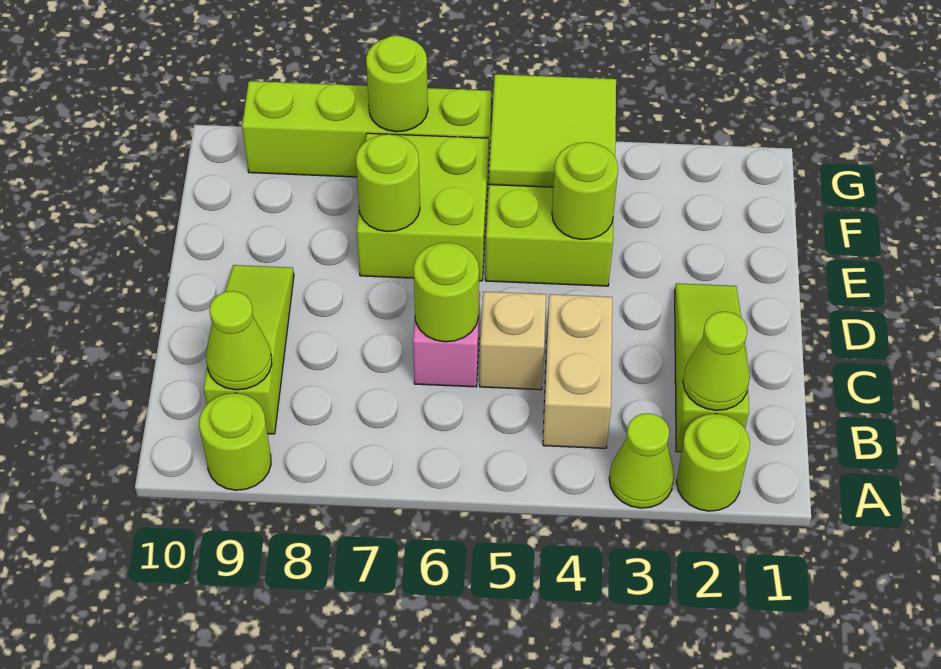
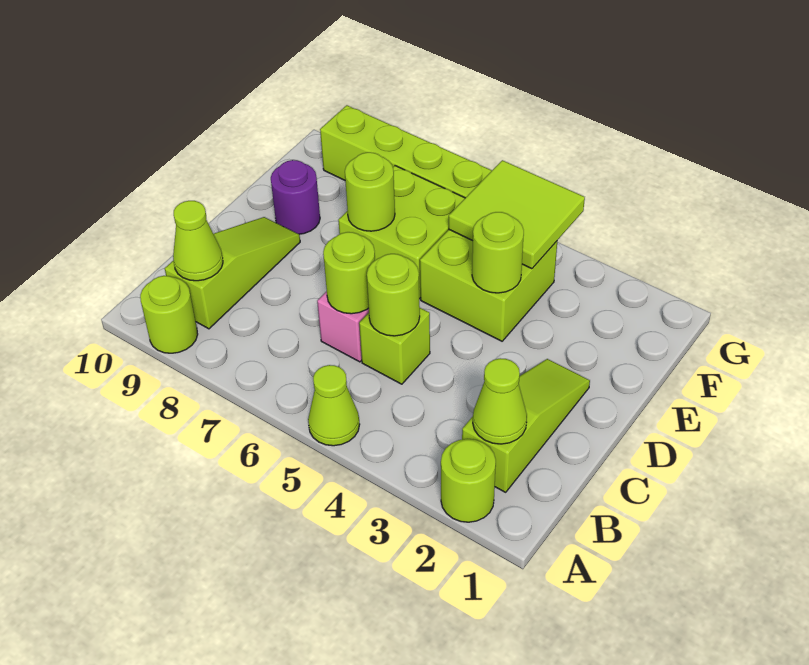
lime 1x1 cone [609,413,674,508] -> lime 1x1 cone moved to [308,365,360,446]
tan 1x2 brick [543,294,612,448] -> none
tan 1x1 brick [480,292,546,390] -> lime 1x1 brick [359,308,430,384]
none -> purple 1x1 round brick [271,160,320,234]
lime 1x1 round brick [366,36,428,132] -> lime 1x1 round brick moved to [367,254,420,336]

